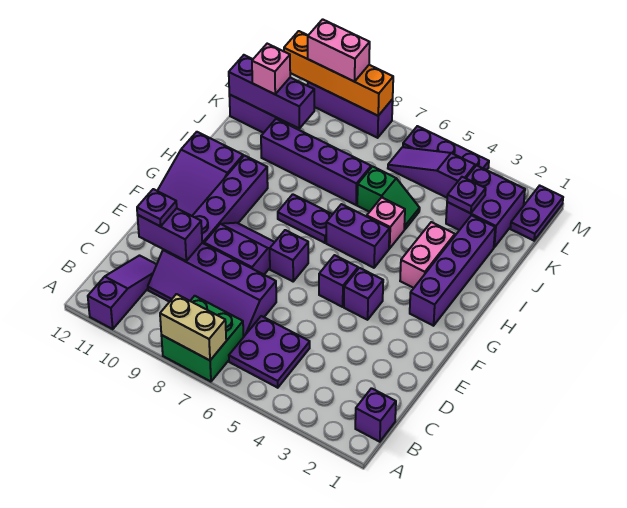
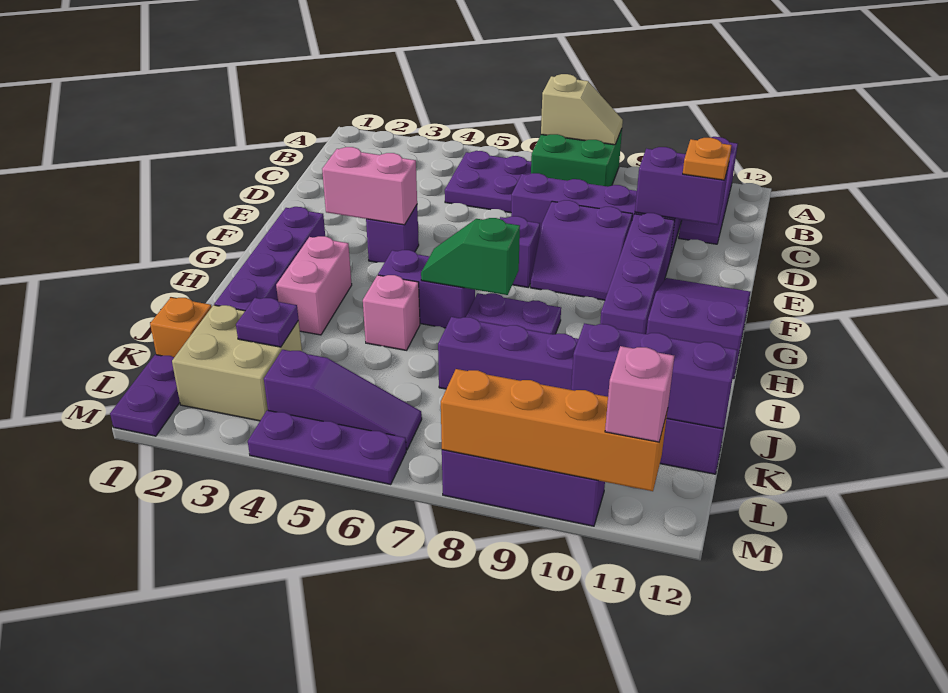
tan 1x2 brick [160,294,226,360] -> tan 1x2 slope [541,74,623,145]
purple 1x1 brick [355,388,396,442] -> none
purple 1x1 plate [137,189,177,226] -> orange 1x1 plate [683,138,732,180]
purple 1x1 brick [319,255,358,307] -> none
green 1x2 slope [357,167,420,229] -> green 1x2 slope moved to [421,218,520,295]
none -> orange 1x1 brick [150,298,212,357]
purple 2x2 brick [446,165,525,247] -> tan 2x2 brick [172,305,302,421]
pink 1x1 brick [252,44,290,94] -> pink 1x1 brick moved to [605,346,674,442]
pink 1x2 brick [308,19,370,81] -> pink 1x2 brick moved to [322,147,417,225]

